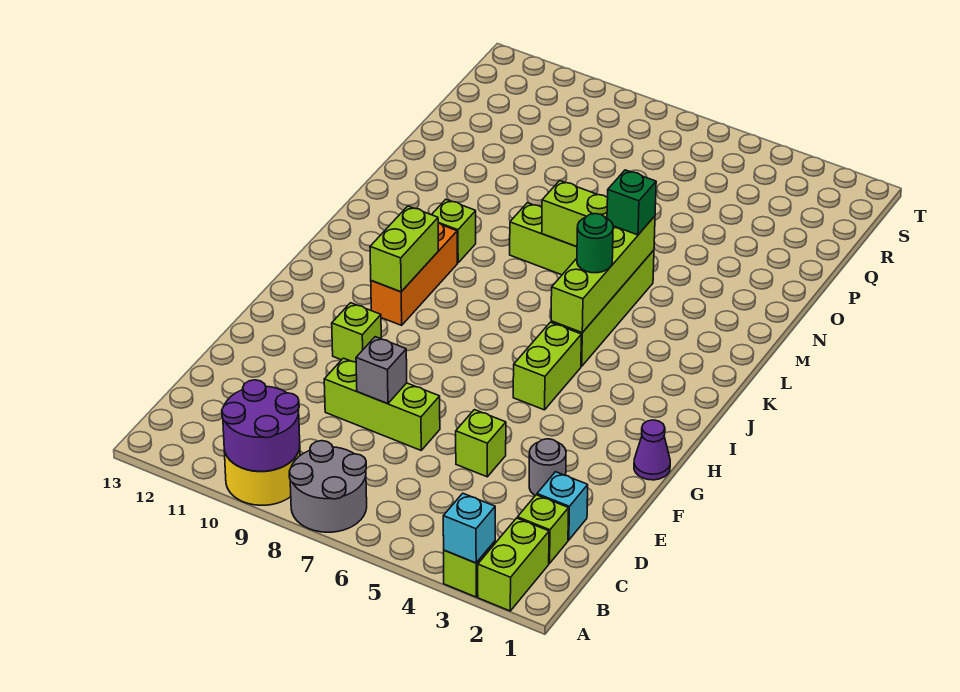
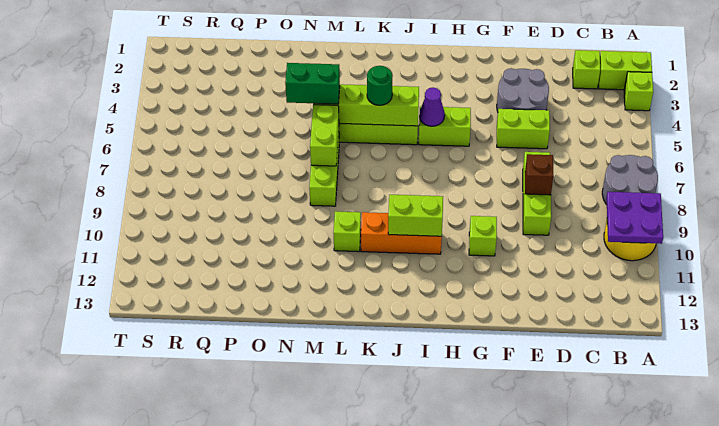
cyan 1x1 brick [443,493,495,563] -> none
purple 2x2 round brick [222,380,300,471] -> purple 2x2 plate [606,192,663,244]
cyan 1x1 brick [537,472,588,540] -> none
grey 1x1 round brick [529,439,566,495] -> grey 2x2 round brick [497,68,549,111]
lime 1x1 brick [456,410,506,477] -> lime 1x2 brick [497,109,550,149]
grey 1x1 brick [356,337,407,404] -> brown 1x1 brick [525,154,553,195]
purple 1x1 cone [634,420,670,480] -> purple 1x1 cone moved to [419,88,445,126]
green 1x1 brick [607,170,656,235] -> green 1x2 brick [285,63,340,104]

